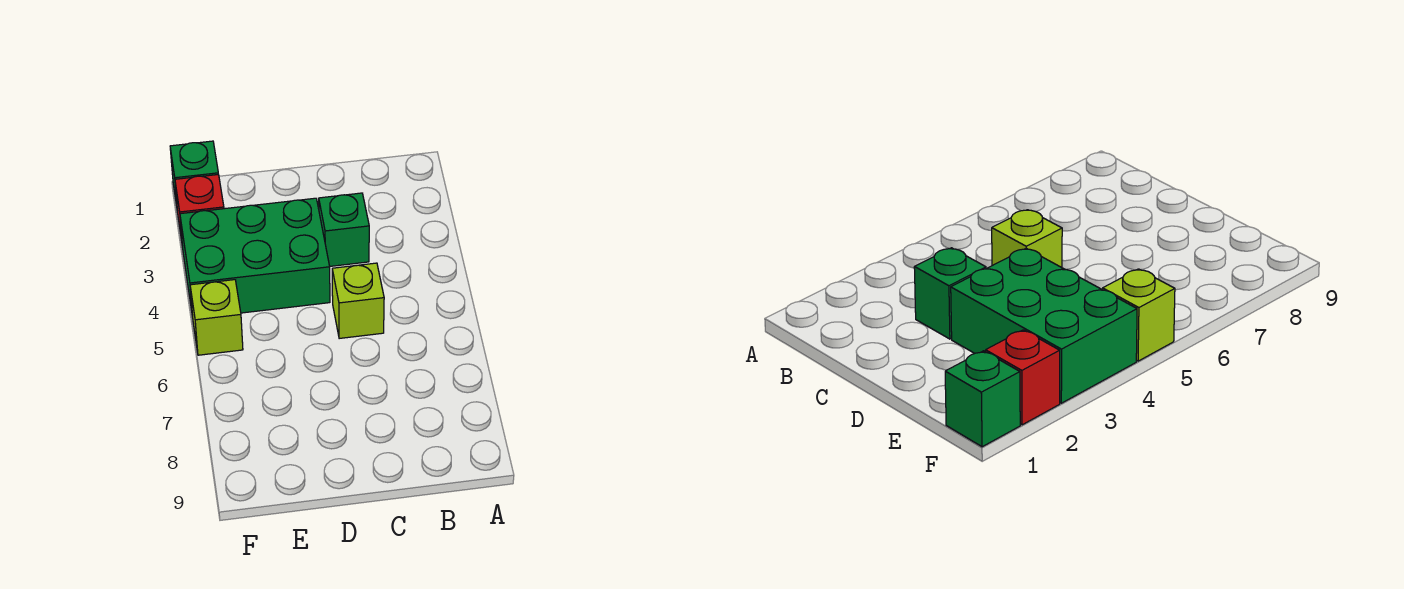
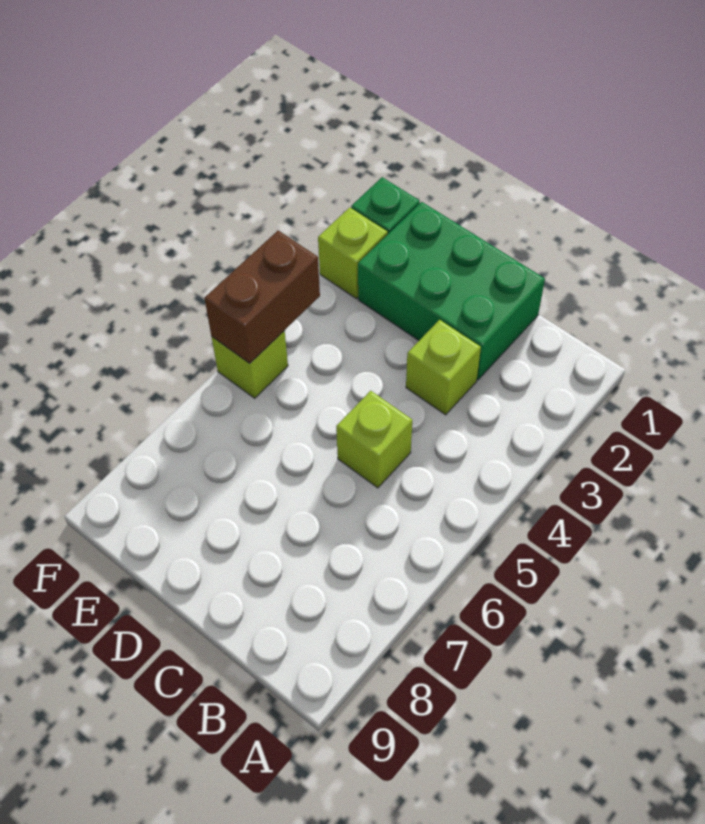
green 1x1 brick [319,193,369,266] -> lime 1x1 brick [406,320,481,415]
green 2x3 brick [180,198,330,316] -> green 2x3 brick moved to [358,202,545,380]
red 1x1 brick [175,175,224,247] -> lime 1x1 brick [318,207,388,299]
none -> brown 1x2 brick [204,231,320,363]

